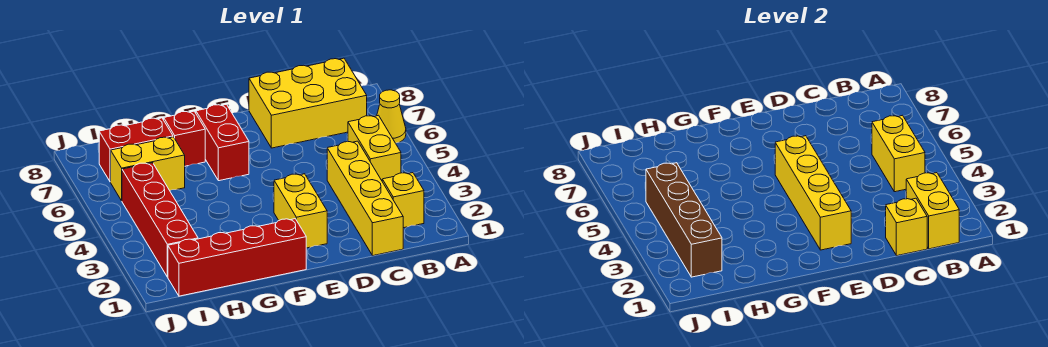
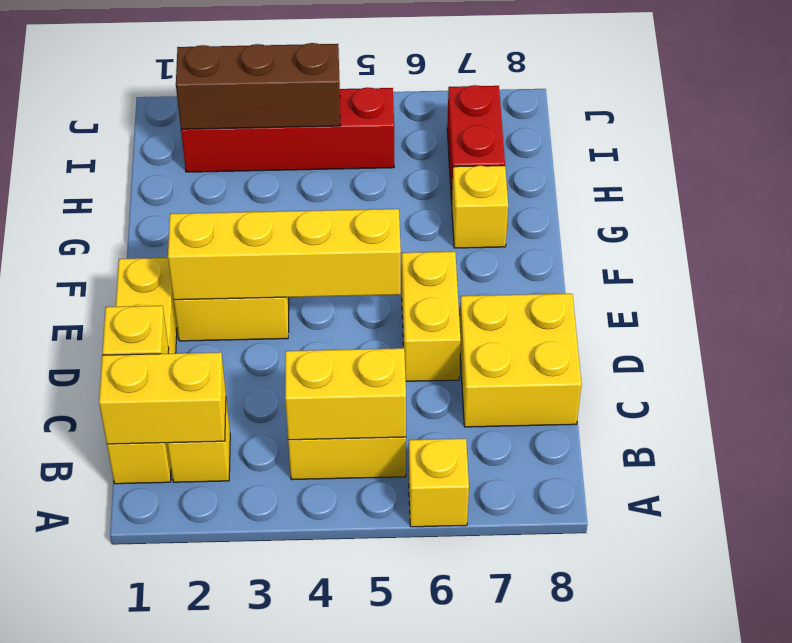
yellow 1x1 cone [377,90,406,143] -> yellow 1x1 brick [409,439,469,527]
yellow 2x3 brick [249,58,367,148] -> yellow 2x2 brick [460,294,581,427]
yellow 1x4 brick [327,141,403,256] -> yellow 1x4 brick turned to [107,258,177,484]
red 1x4 brick [168,219,306,296] -> none
red 1x2 brick [196,104,249,181] -> none
red 1x1 brick [164,111,205,166] -> yellow 1x1 brick [452,166,508,248]
yellow 1x2 brick [111,137,185,201] -> yellow 1x2 brick moved to [402,252,461,381]
brown 1x4 brick [646,163,722,277] -> brown 1x3 brick [176,43,340,129]

